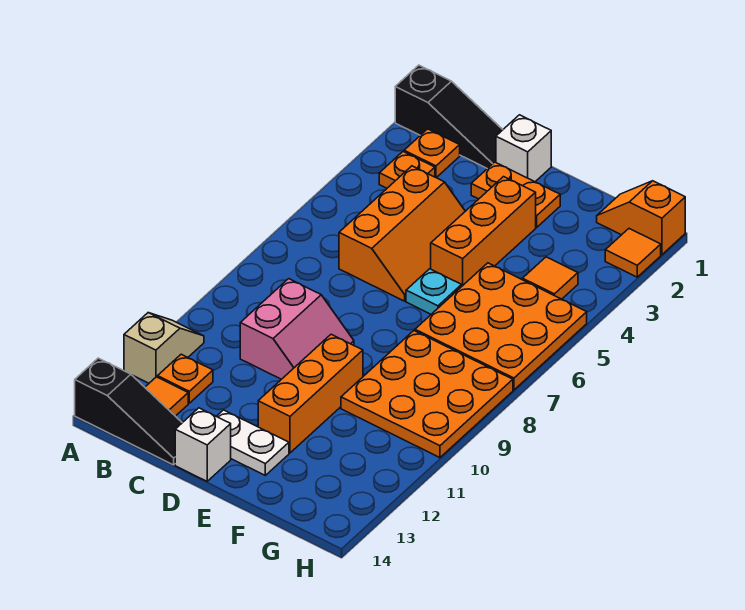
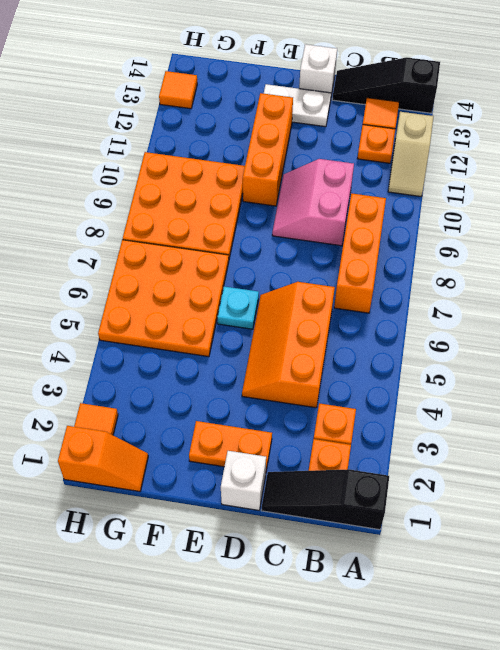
orange 1x3 brick [431,177,536,286] -> orange 1x3 brick moved to [334,194,386,313]
orange 1x1 tile [523,257,578,299] -> orange 1x1 tile moved to [159,71,197,109]

